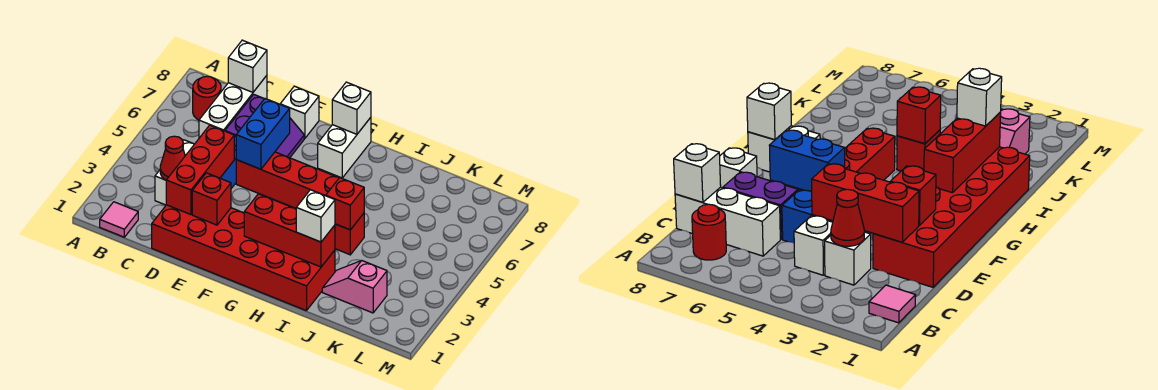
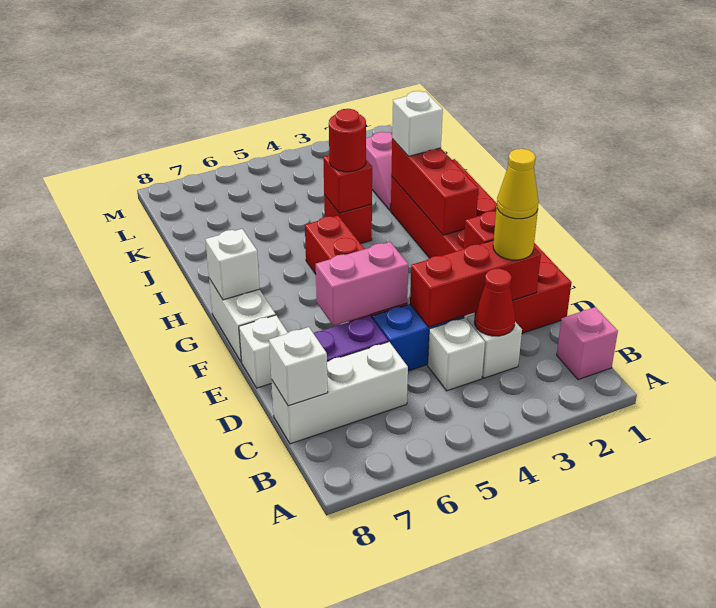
pink 1x1 tile [100,202,138,237] -> pink 1x1 brick [557,307,618,380]
red 1x1 round brick [193,76,221,120] -> red 1x1 round brick moved to [329,109,366,172]
none -> yellow 1x1 round brick [493,208,538,260]
none -> yellow 1x1 cone [497,149,539,219]
blue 1x2 brick [236,99,290,169] -> pink 1x2 brick [316,242,408,326]
white 1x2 brick [318,117,371,178] -> white 1x2 brick turned to [209,279,276,362]

